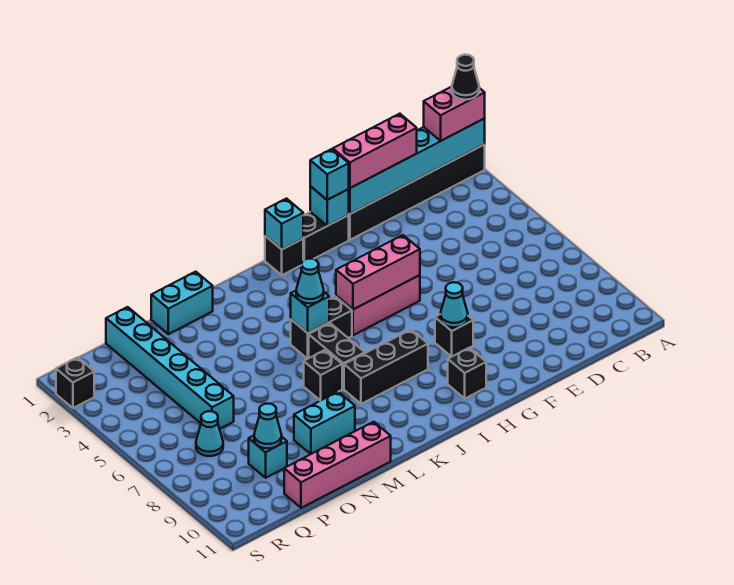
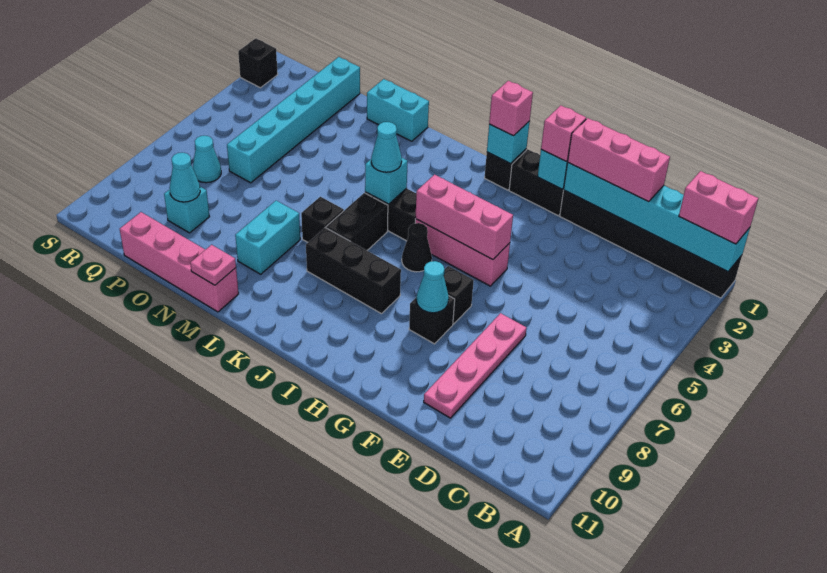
black 1x1 cone [452,55,479,100] -> black 1x1 cone moved to [402,223,432,272]
none -> pink 1x4 plate [424,313,527,418]
cyan 1x1 brick [310,149,349,200] -> pink 1x1 brick [541,105,586,161]
black 1x1 brick [448,348,486,398] -> black 1x1 brick moved to [444,266,474,324]
none -> pink 1x1 brick [489,81,533,136]
cyan 1x2 brick [294,392,355,454] -> cyan 1x2 brick turned to [235,200,300,274]
none -> pink 1x1 plate [190,245,236,285]

